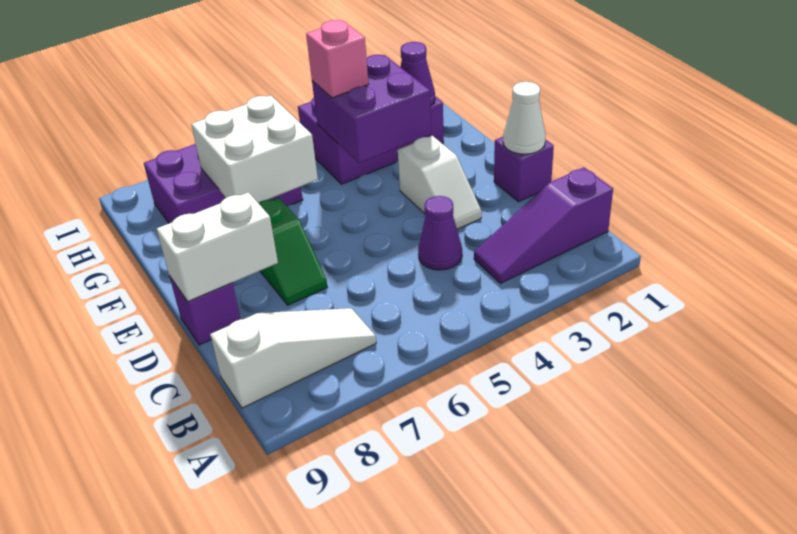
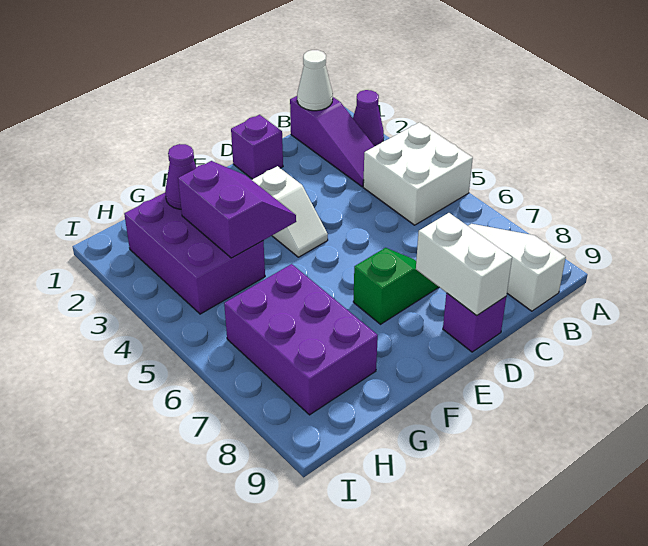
purple 1x1 cone [418,196,462,270] -> purple 1x1 cone moved to [353,90,384,146]
white 1x1 cone [503,82,546,154] -> white 1x1 cone moved to [297,50,333,111]
white 1x2 slope [398,136,482,229] -> white 1x2 slope turned to [252,166,328,257]
purple 2x2 brick [312,55,431,163] -> purple 2x2 slope [178,161,296,258]
white 2x2 brick [191,95,318,203] -> white 2x2 brick moved to [363,122,473,225]
pink 1x1 brick [306,20,369,98] -> none

